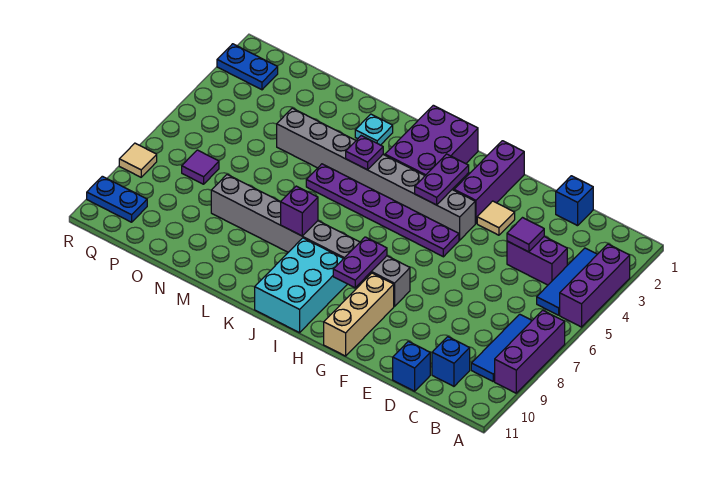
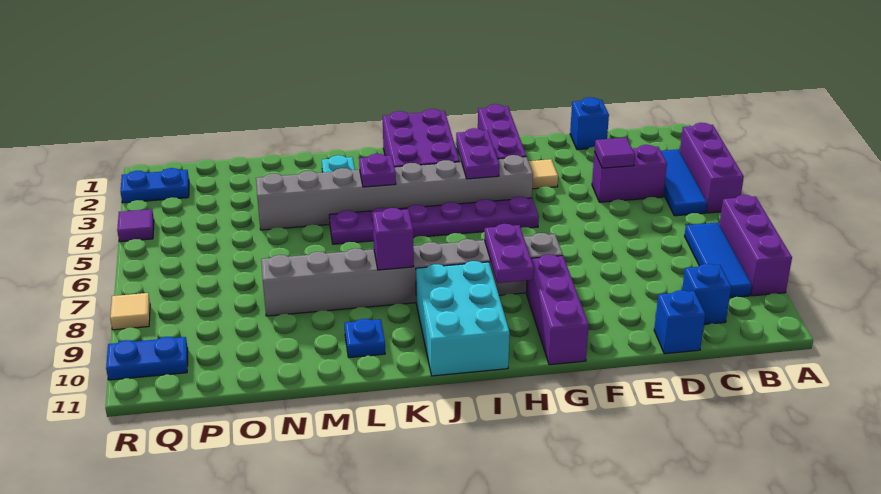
tan 1x3 brick [324,273,394,356] -> purple 1x3 brick [526,254,589,365]
none -> blue 1x1 plate [344,319,385,358]
purple 1x1 tile [182,150,219,184] -> purple 1x1 tile moved to [117,209,154,242]

